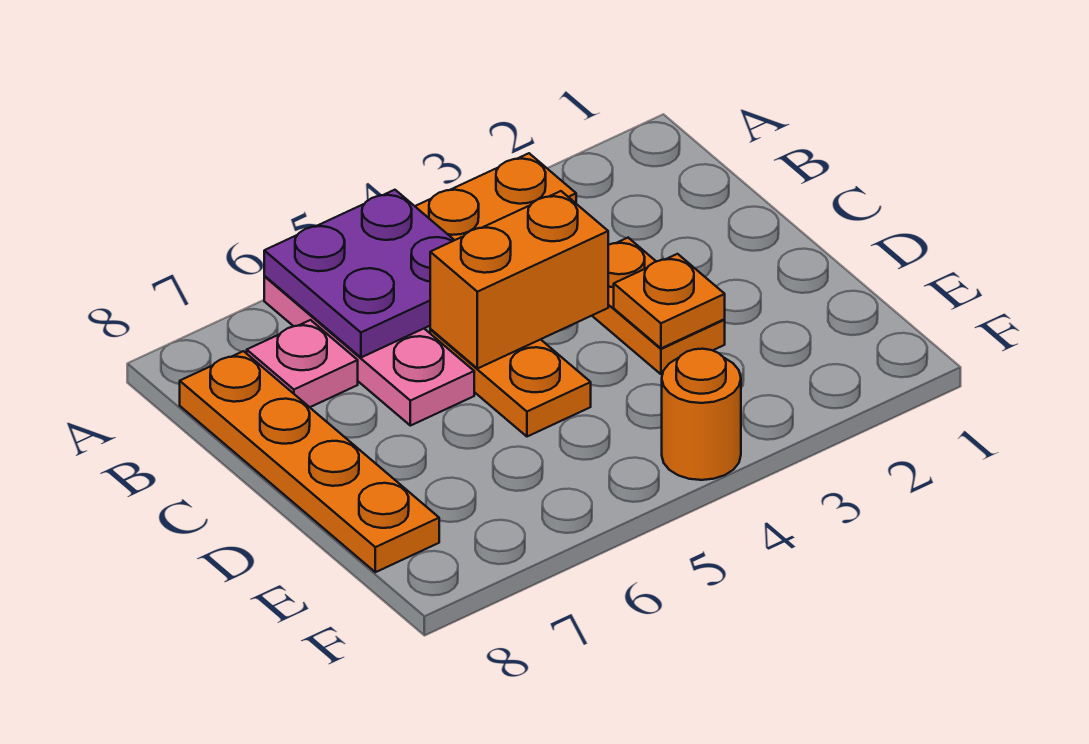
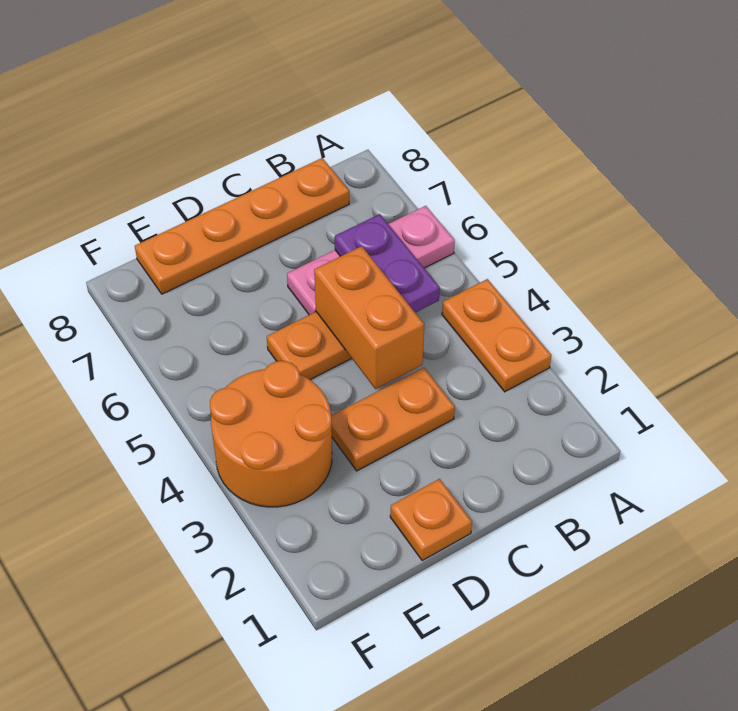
purple 2x2 plate [264,190,454,357] -> purple 1x2 plate [335,214,440,313]
pink 1x1 plate [247,320,358,407] -> none
orange 1x1 plate [614,254,725,348] -> orange 1x1 plate moved to [390,479,472,561]
orange 1x1 round brick [662,349,741,480] -> orange 2x2 round brick [210,361,332,507]

